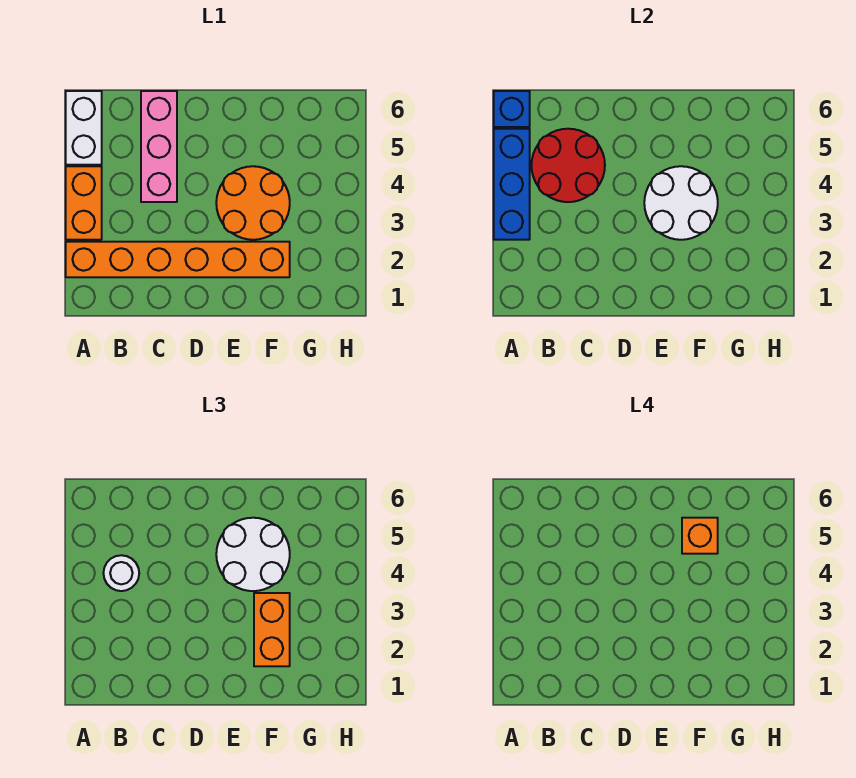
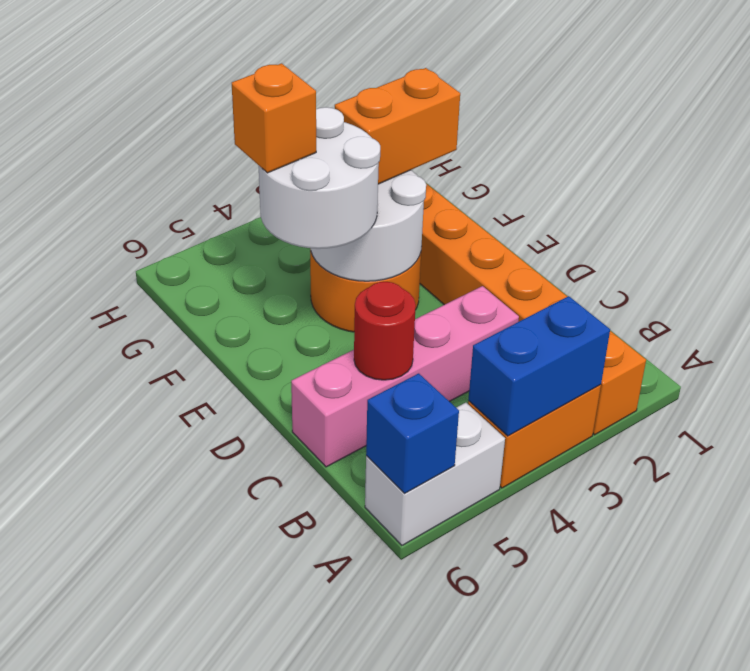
blue 1x3 brick [494,129,530,240] -> blue 1x2 brick [468,296,610,436]
red 2x2 round brick [531,129,605,202] -> red 1x1 round brick [354,282,416,380]
white 1x1 round brick [103,555,139,591] -> none
pink 1x3 brick [141,91,177,202] -> pink 1x4 brick [291,286,519,467]

